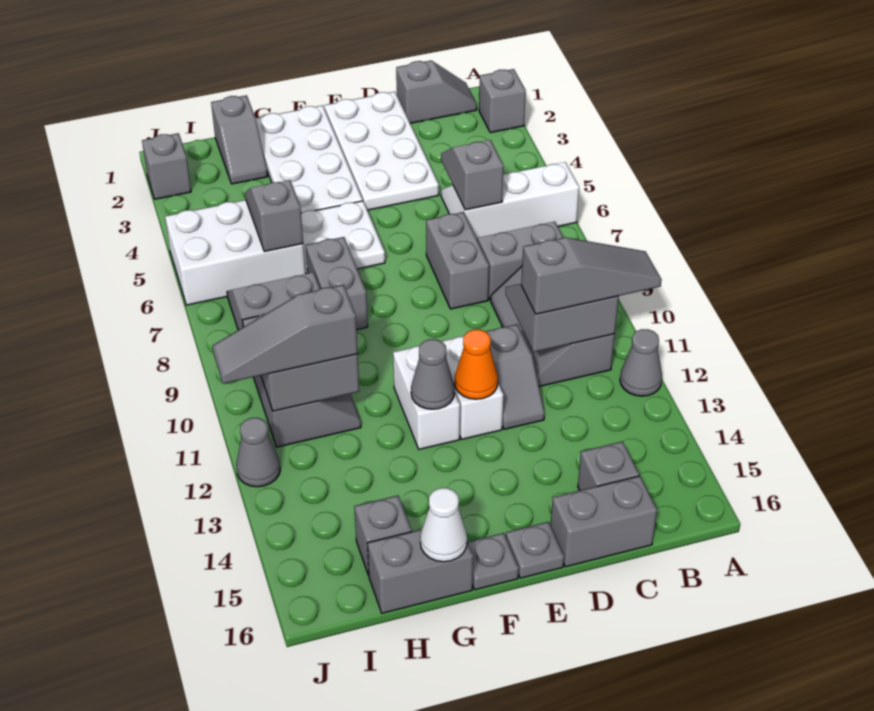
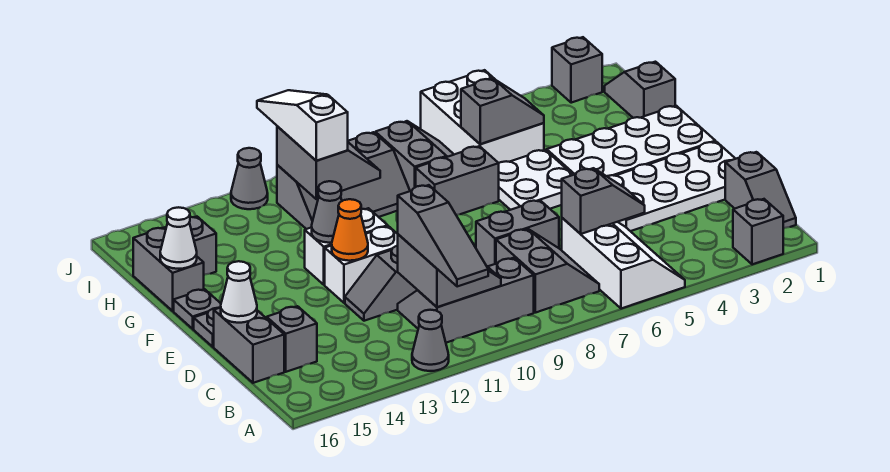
none -> white 1x1 cone [220,261,257,323]
grey 1x2 slope [211,95,268,184] -> grey 1x2 slope turned to [605,62,675,118]
grey 1x3 slope [212,285,358,384] -> white 1x3 slope [257,90,348,161]

